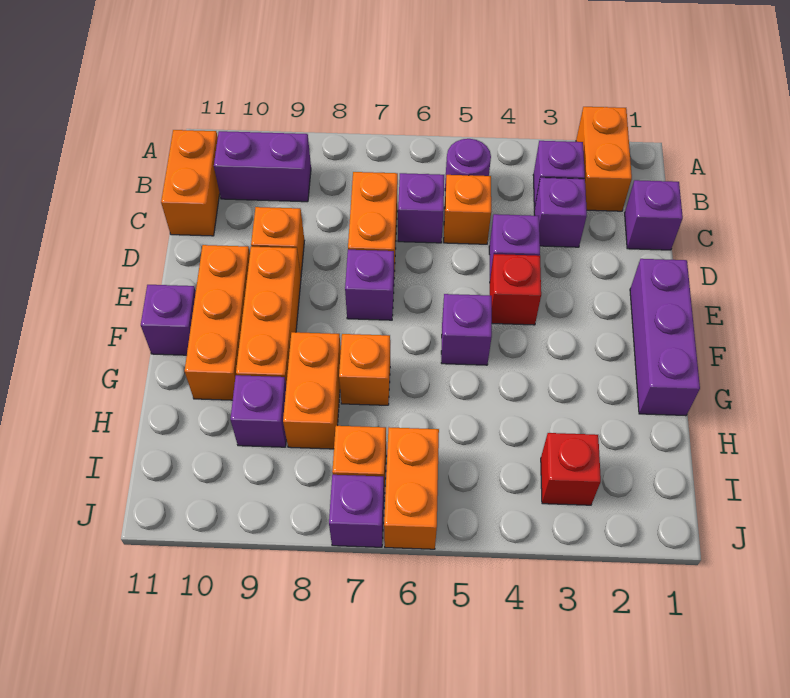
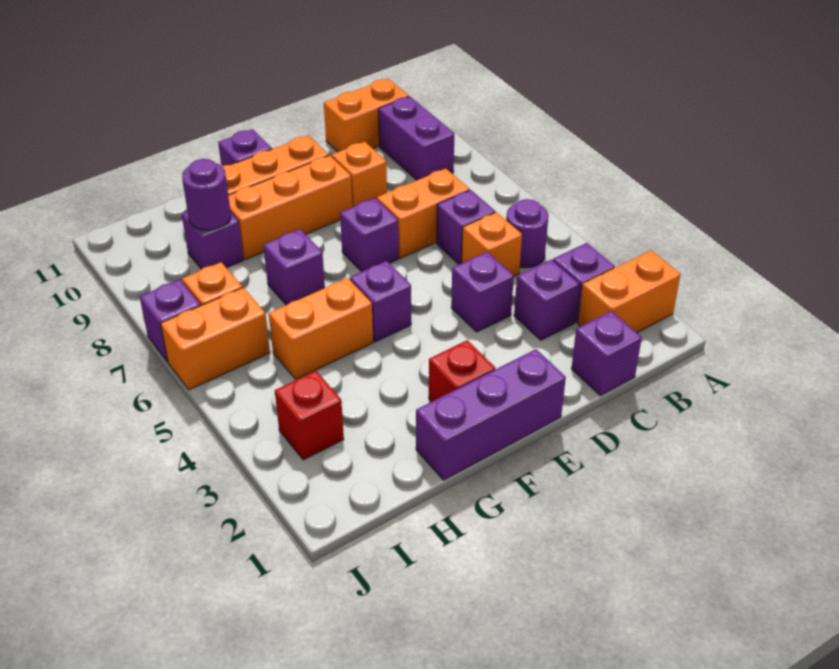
red 1x1 brick [490,254,541,325] -> red 1x1 brick moved to [429,340,495,402]
orange 1x1 brick [339,334,390,405] -> purple 1x1 brick [263,229,325,305]
orange 1x2 brick [283,332,341,449] -> orange 1x2 brick moved to [269,278,373,379]
none -> purple 1x1 round brick [182,159,231,230]

